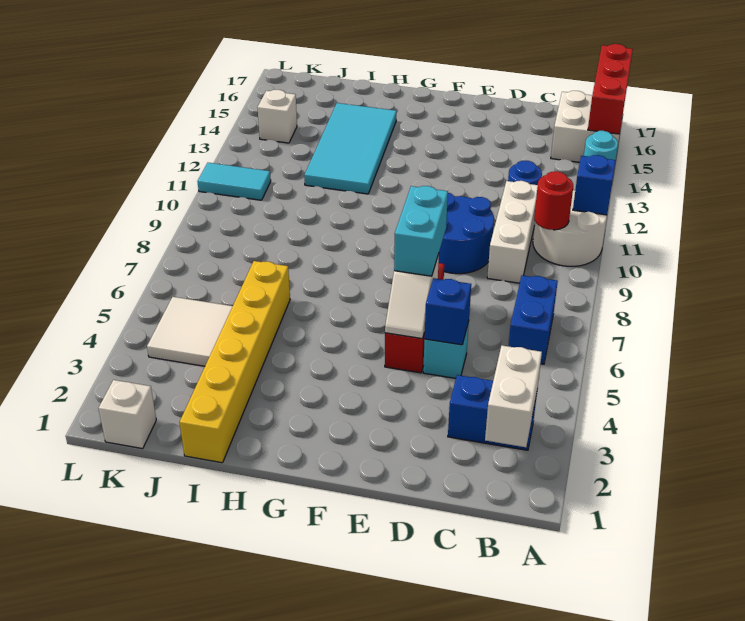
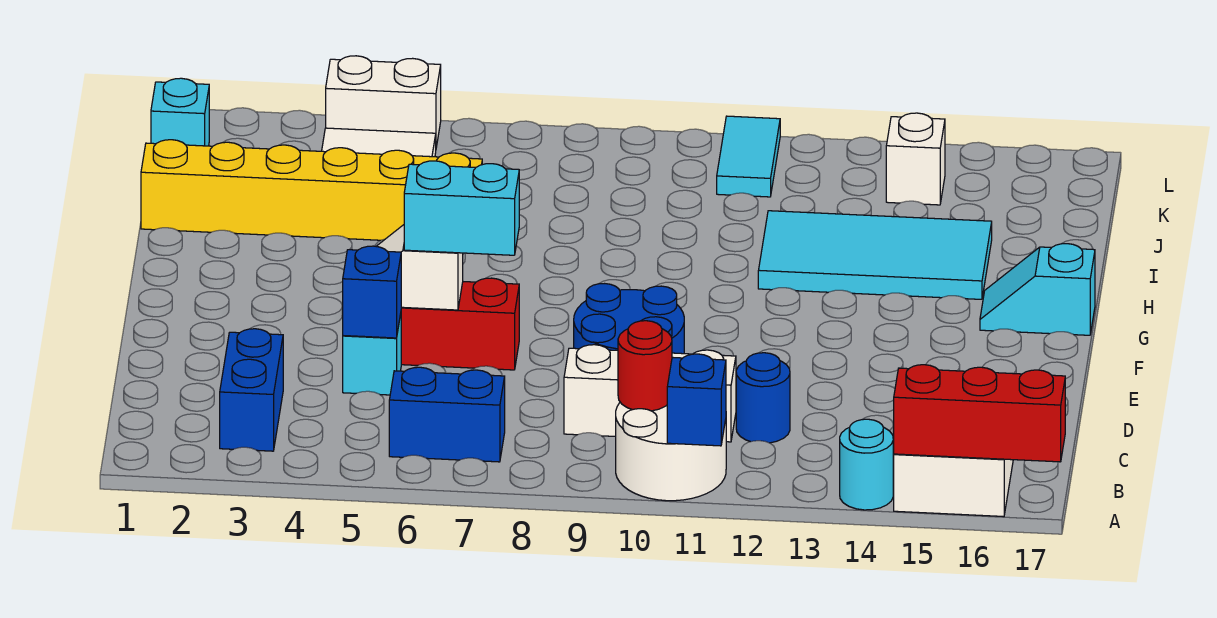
white 1x2 brick [485,346,542,447] -> white 1x2 brick moved to [326,56,441,147]
none -> cyan 1x2 slope [980,244,1095,335]
white 1x1 brick [99,380,156,449] -> cyan 1x1 brick [151,78,209,146]

